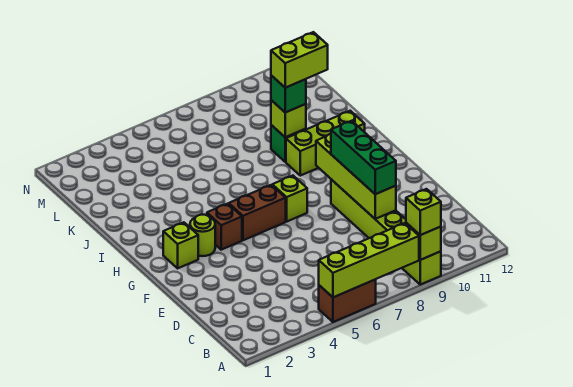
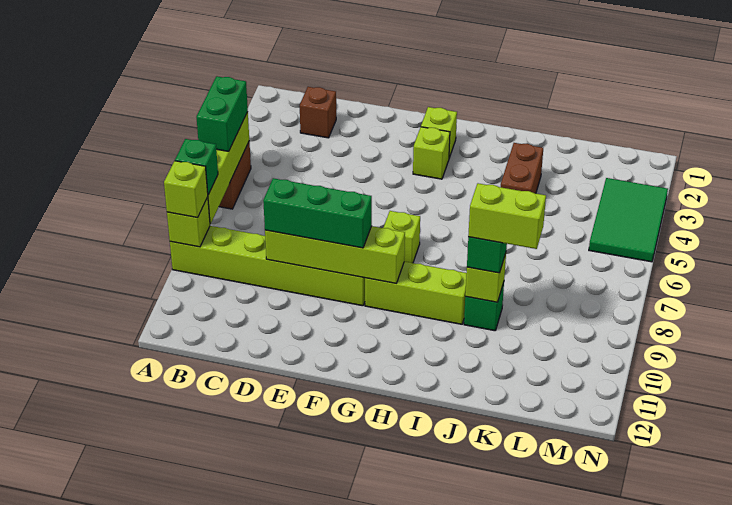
none -> green 1x2 brick [196,76,248,151]
none -> green 1x1 brick [175,139,218,195]
lime 1x1 round brick [190,215,215,256] -> lime 1x1 brick [413,127,450,179]
brown 1x1 brick [207,204,242,250] -> brown 1x1 brick moved to [300,87,336,138]
brown 1x2 brick [229,185,286,240] -> brown 1x2 brick moved to [501,143,543,193]
lime 1x3 brick [286,111,365,176] -> lime 1x3 brick turned to [365,262,466,324]
lime 1x2 brick [271,32,328,88] -> lime 1x2 brick turned to [468,183,546,249]
none -> green 2x3 tile [589,178,668,262]

